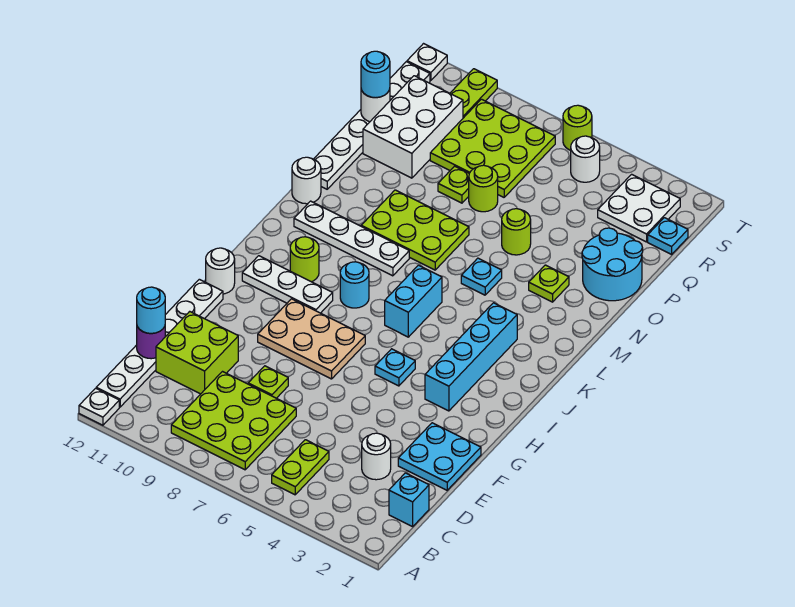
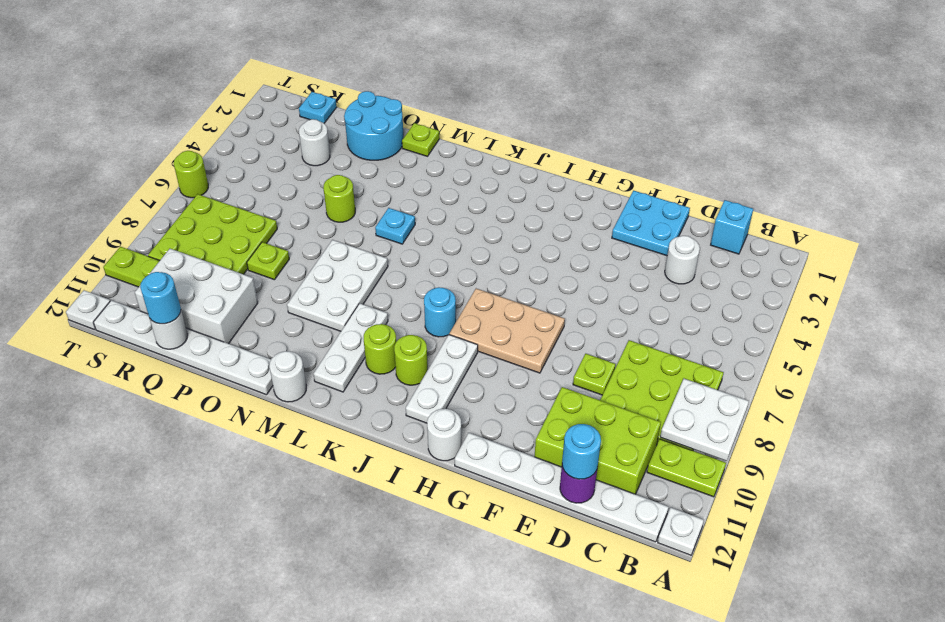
lime 1x2 plate [272,440,329,495] -> lime 1x2 plate moved to [647,439,726,497]
lime 2x2 brick [156,311,238,394] -> lime 2x3 brick [535,387,661,494]
tan 2x3 plate [258,299,365,379] -> tan 2x3 plate turned to [449,289,565,373]
cyan 1x4 brick [425,303,517,411] -> none
cyan 1x1 plate [375,349,415,386] -> none
cyan 1x2 brick [385,265,442,337] -> none
white 1x4 plate [294,201,409,276] -> white 1x3 plate [314,303,388,392]
lime 2x3 plate [361,190,469,270] -> white 2x3 plate [287,240,388,331]
lime 1x1 plate [529,265,569,302] -> lime 1x1 plate moved to [402,123,439,156]
lime 1x1 round brick [469,165,498,212] -> lime 1x1 round brick moved to [364,324,396,374]
white 2x2 plate [598,174,680,242] -> white 2x2 plate moved to [660,379,749,461]
white 1x1 round brick [571,136,600,182] -> white 1x1 round brick moved to [299,119,330,166]

